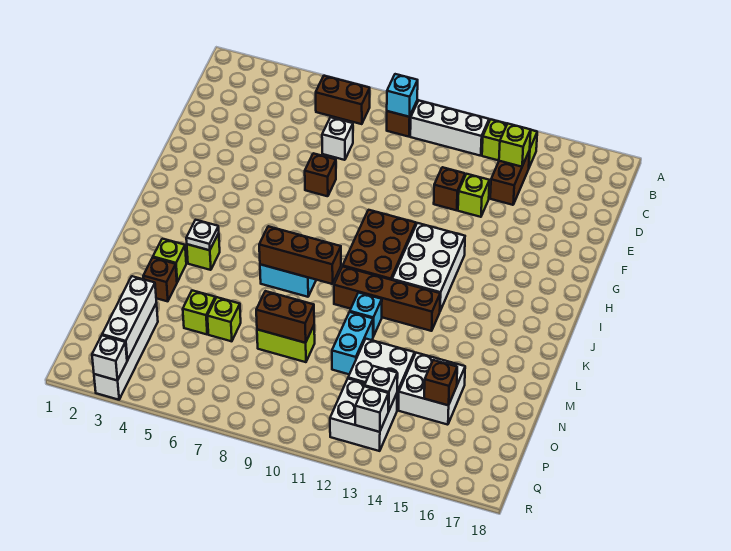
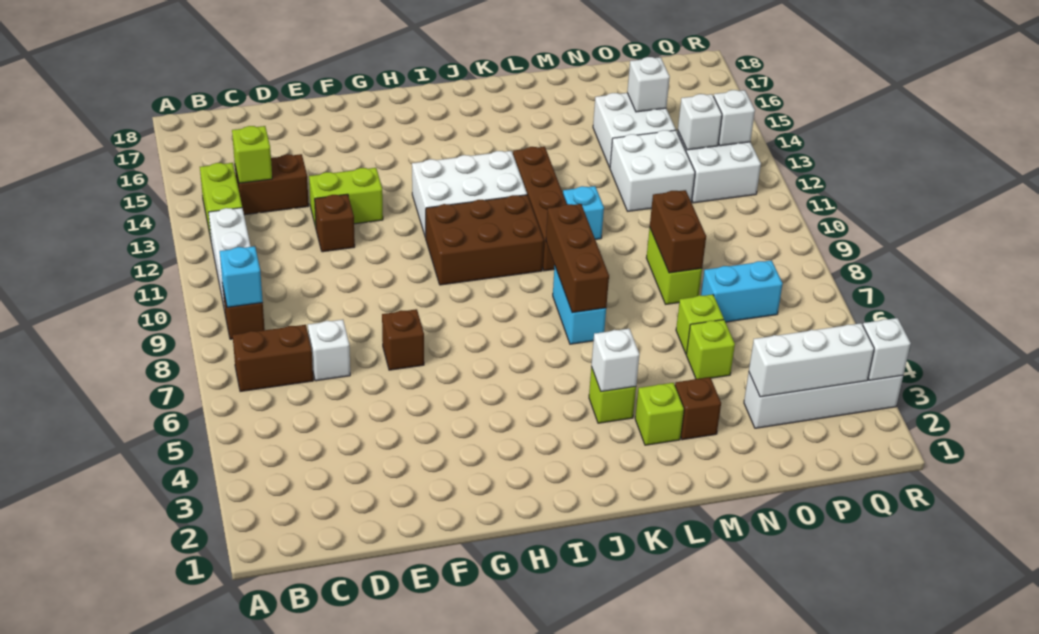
brown 1x2 brick [316,76,370,124] -> brown 1x2 brick turned to [233,325,313,392]
lime 1x1 brick [458,174,489,217] -> lime 1x2 brick [309,168,383,227]
white 1x1 plate [186,220,219,250] -> white 1x1 brick [591,329,640,392]
cyan 1x2 brick [332,312,373,374] -> cyan 1x2 brick moved to [701,260,783,322]
brown 1x1 brick [424,360,457,405] -> white 1x1 brick [627,57,670,112]

